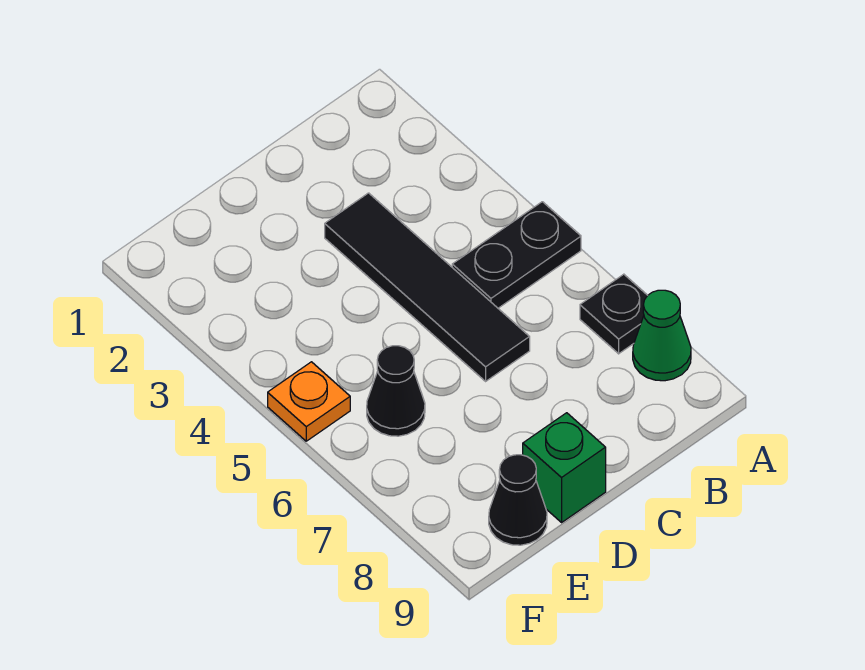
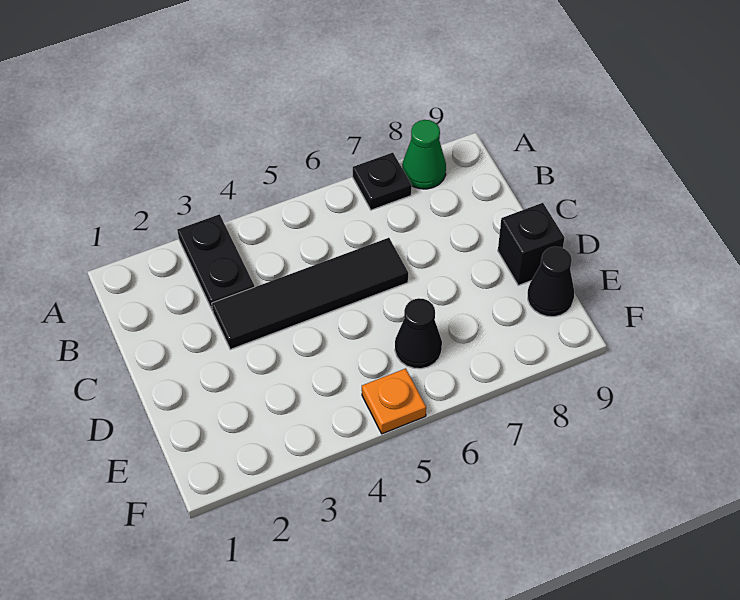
black 1x2 plate [452,202,581,308] -> black 1x2 plate moved to [177,214,255,311]
green 1x1 brick [523,413,606,522] -> black 1x1 brick [498,203,565,285]

